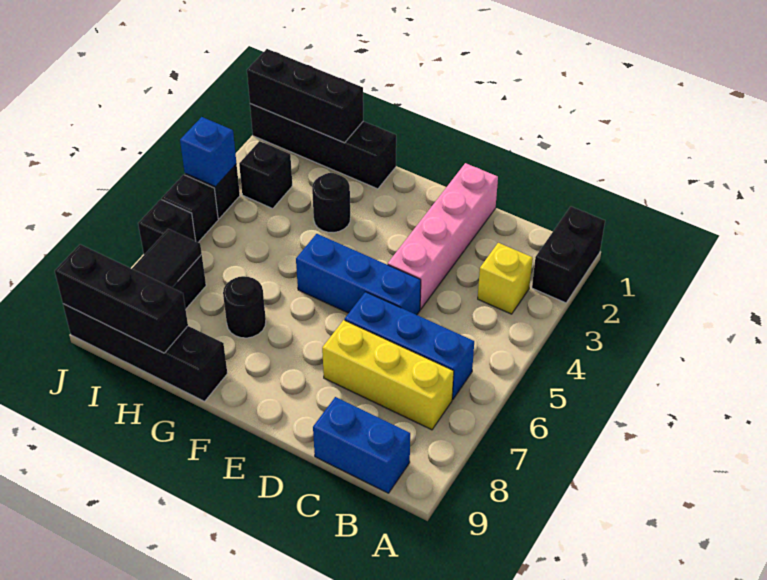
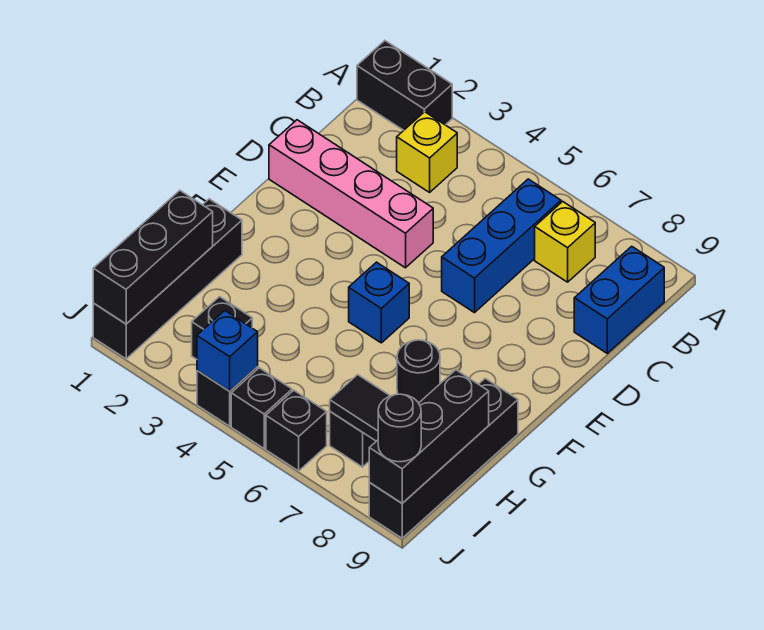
yellow 1x3 brick [322,320,454,430] -> yellow 1x1 brick [535,201,595,282]
blue 1x3 brick [296,234,421,315] -> blue 1x1 brick [349,262,409,343]
black 1x1 round brick [312,173,350,233] -> black 1x1 round brick moved to [378,394,421,462]

